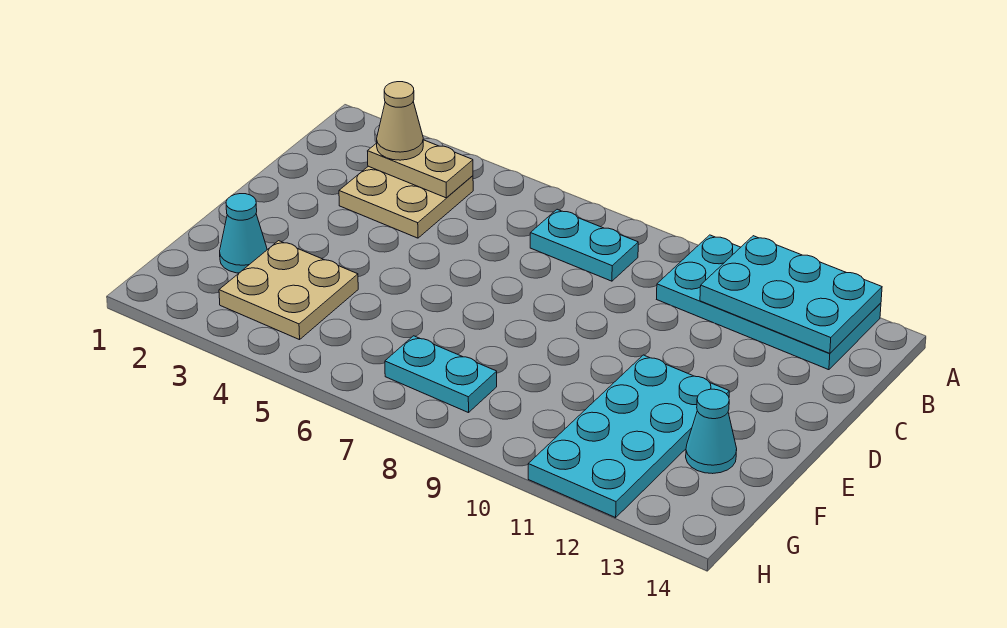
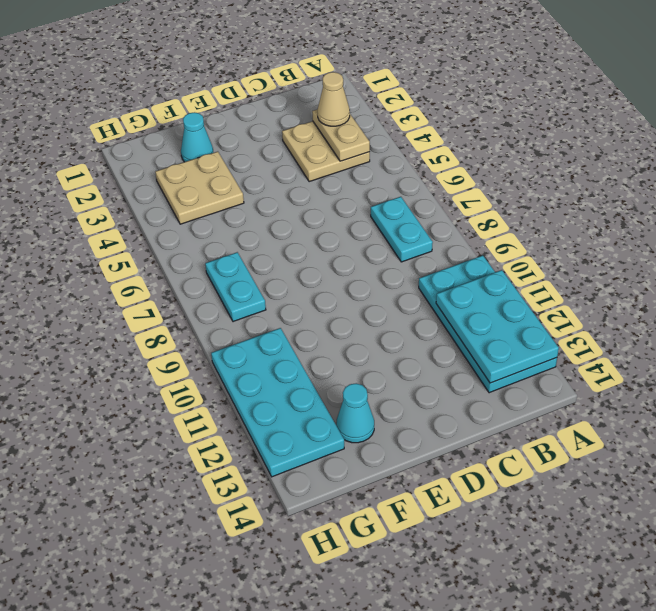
cyan 2x4 plate [528,355,729,518] -> cyan 2x4 plate turned to [211,328,344,477]

